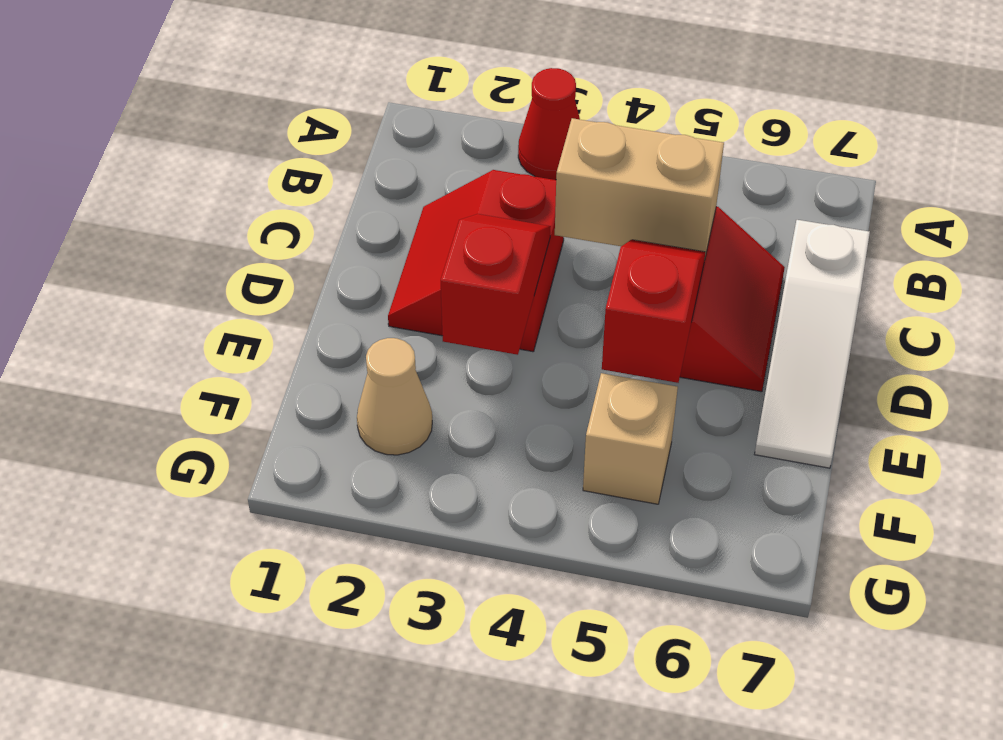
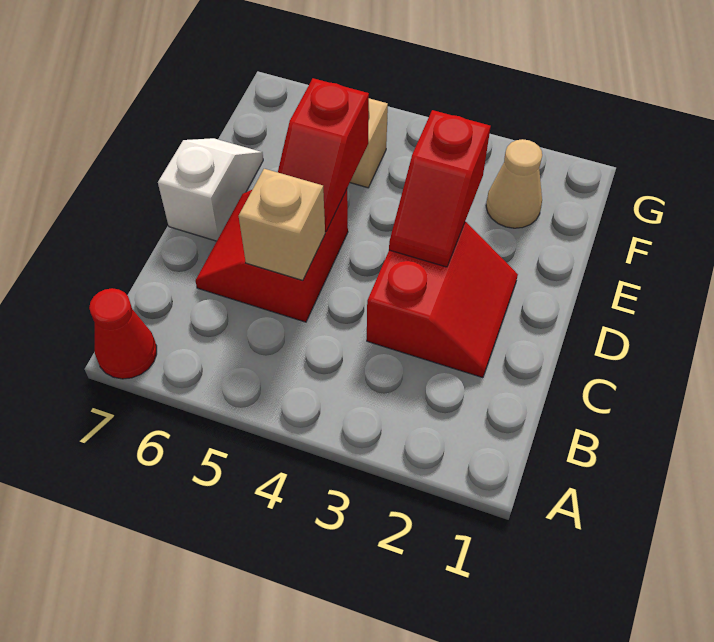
red 1x1 cone [518,68,580,180] -> red 1x1 cone moved to [89,288,157,379]
tan 1x2 brick [555,118,724,256] -> tan 1x1 brick [239,169,325,280]
white 1x3 slope [755,220,870,468] -> white 1x2 slope [158,138,263,241]

